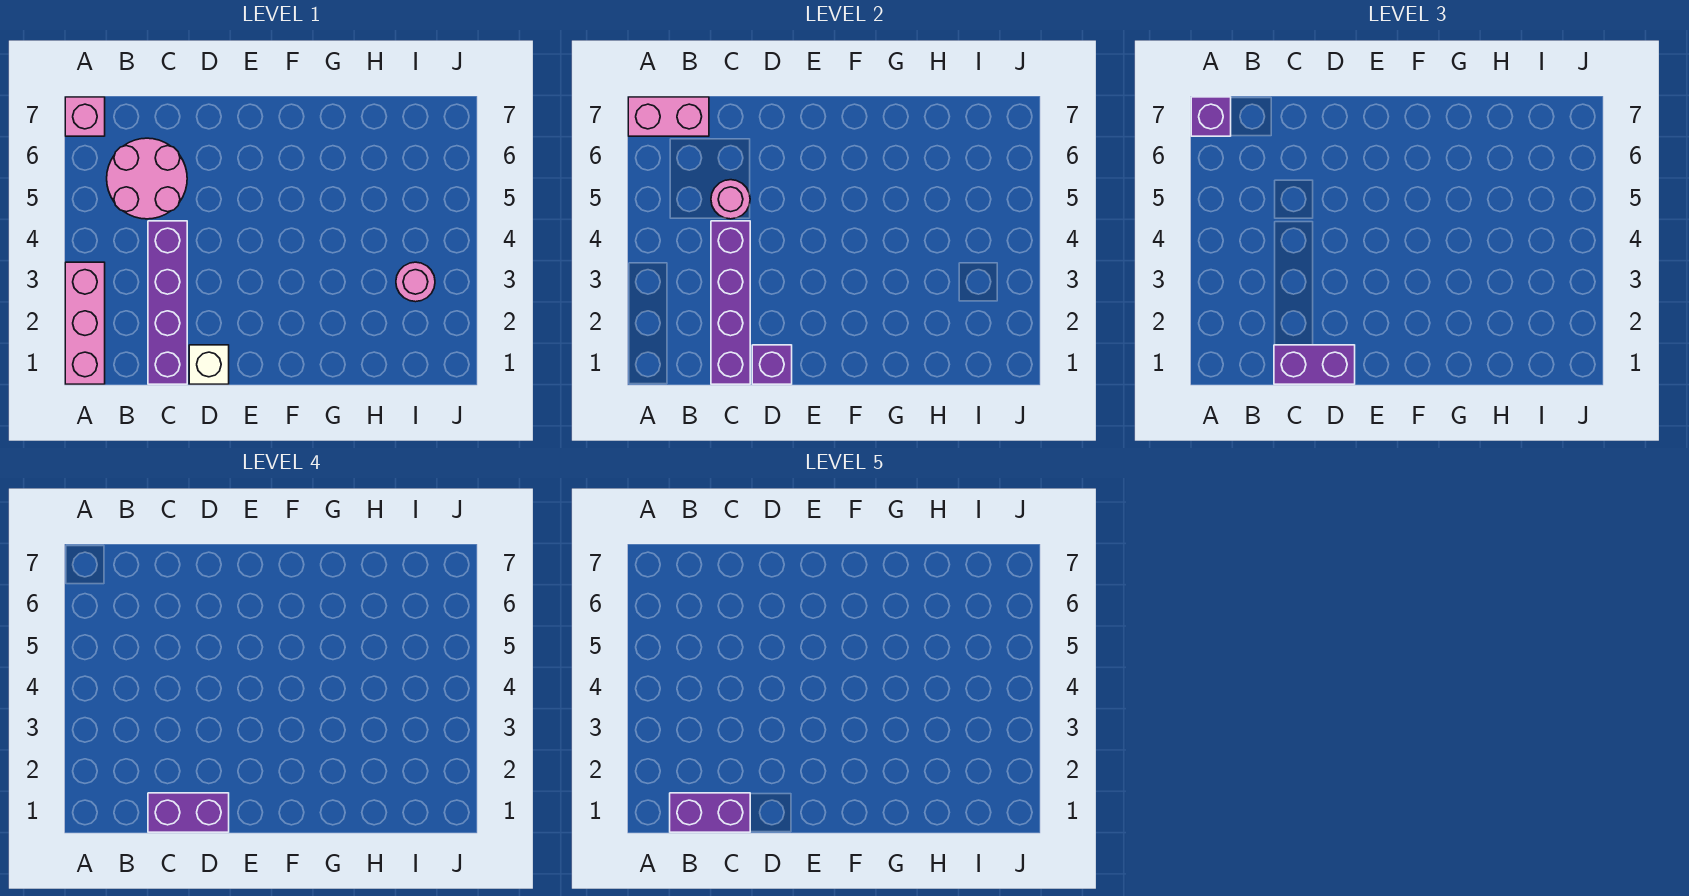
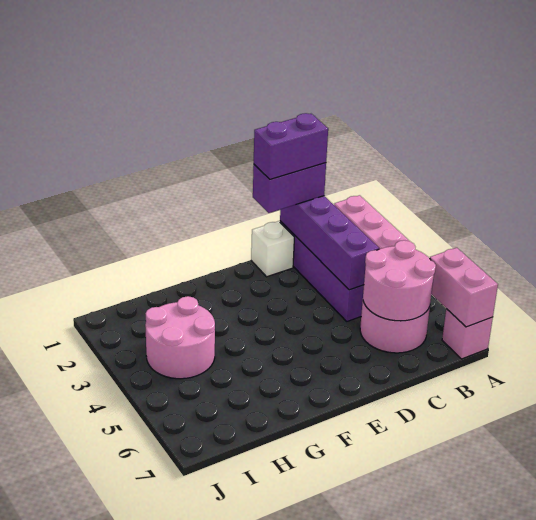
pink 1x2 brick [628,97,709,136] -> pink 1x2 brick turned to [430,248,498,327]
purple 1x1 brick [1191,97,1231,136] -> none
purple 1x2 brick [670,793,750,832] -> none
pink 1x1 round brick [711,180,750,219] -> pink 2x2 round brick [363,240,436,321]
purple 1x1 brick [752,345,792,384] -> none
pink 1x1 round brick [396,262,435,302] -> pink 2x2 round brick [145,296,215,379]

